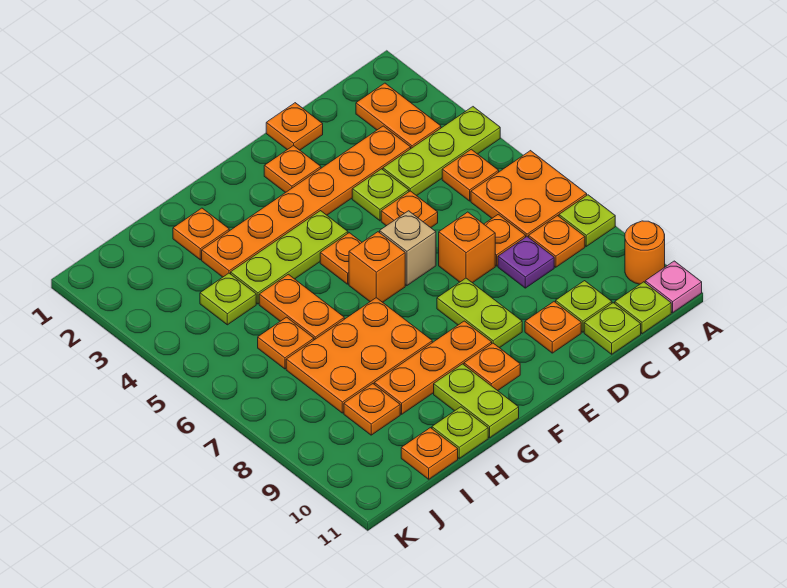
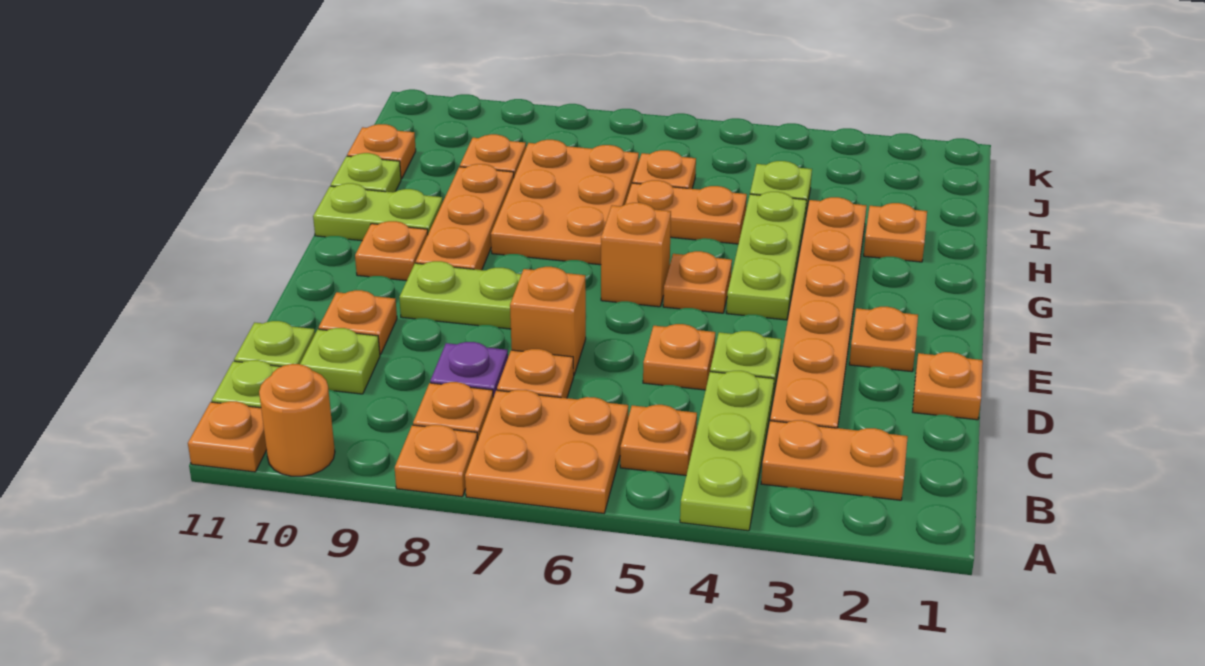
lime 1x1 plate [559,195,615,246] -> orange 1x1 plate [395,425,478,497]
pink 1x1 plate [645,261,702,313] -> orange 1x1 plate [188,401,267,472]
tan 1x1 brick [380,211,436,286] -> none

